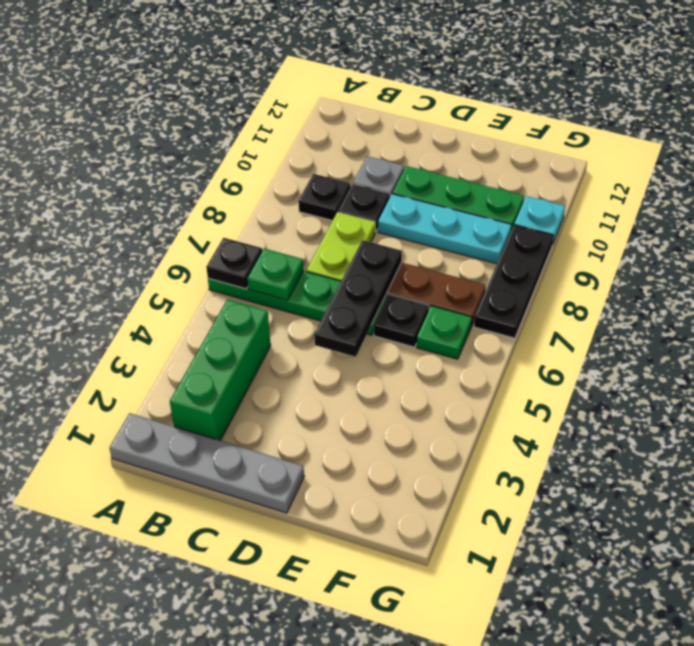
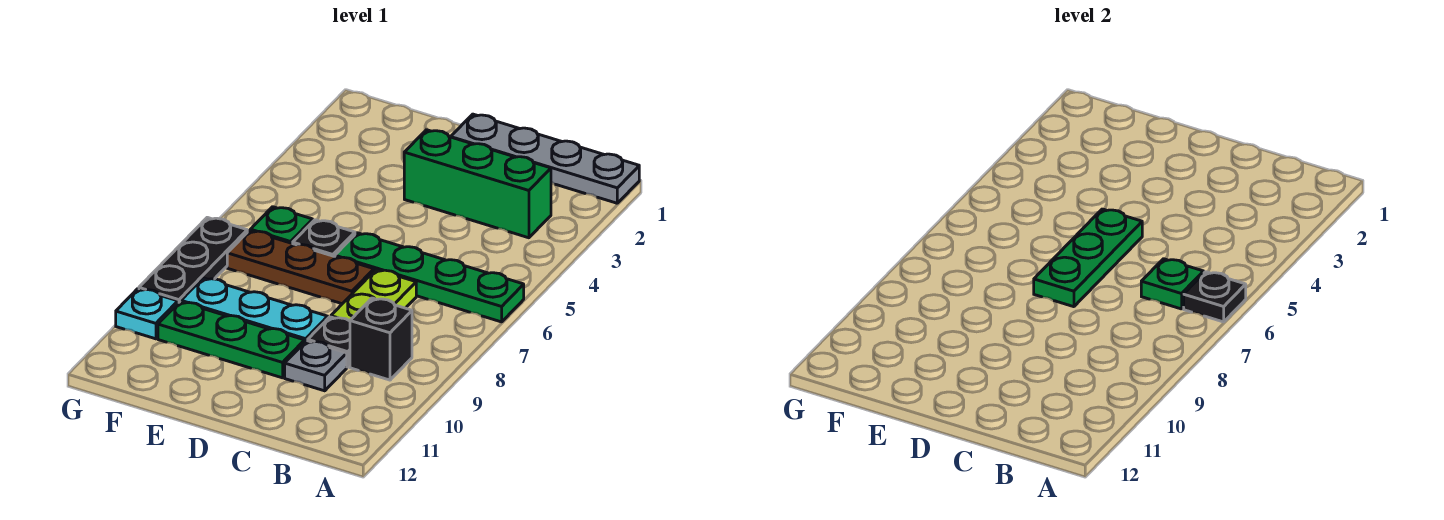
green 1x3 brick [170,300,271,441] -> green 1x3 brick turned to [404,130,551,238]
black 1x1 plate [298,174,351,221] -> black 1x1 brick [350,298,412,380]
black 1x3 plate [314,240,402,357] -> green 1x3 plate [1034,209,1142,307]

